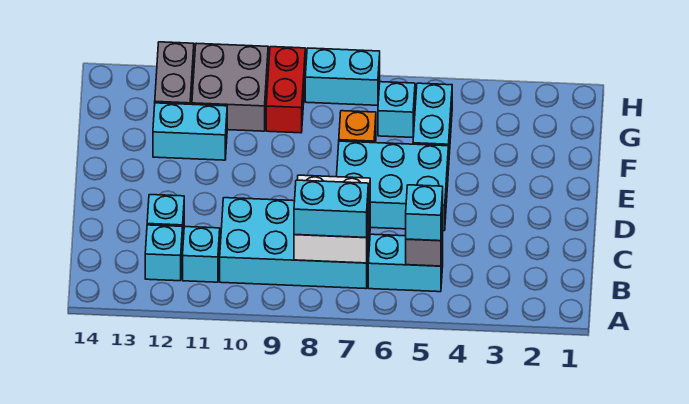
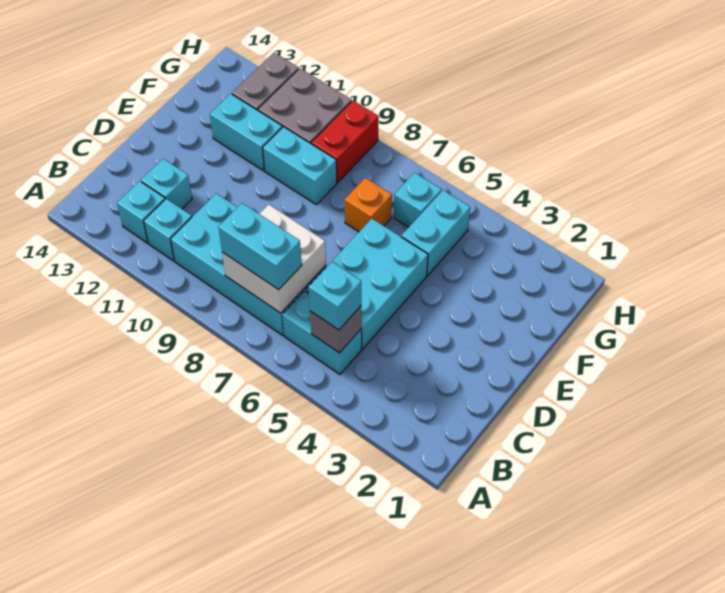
cyan 2x3 brick [337,141,448,231] -> cyan 2x3 brick turned to [306,219,428,349]
cyan 1x2 brick [305,48,380,105] -> cyan 1x2 brick moved to [263,127,337,205]

